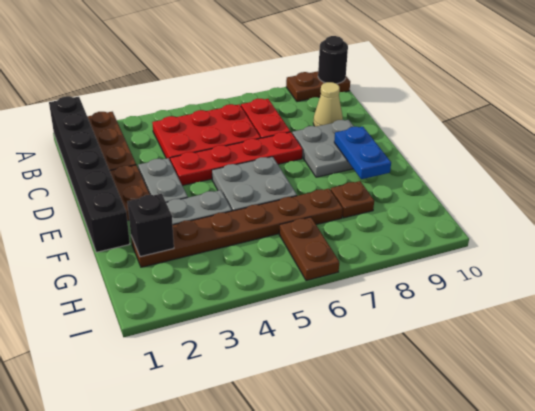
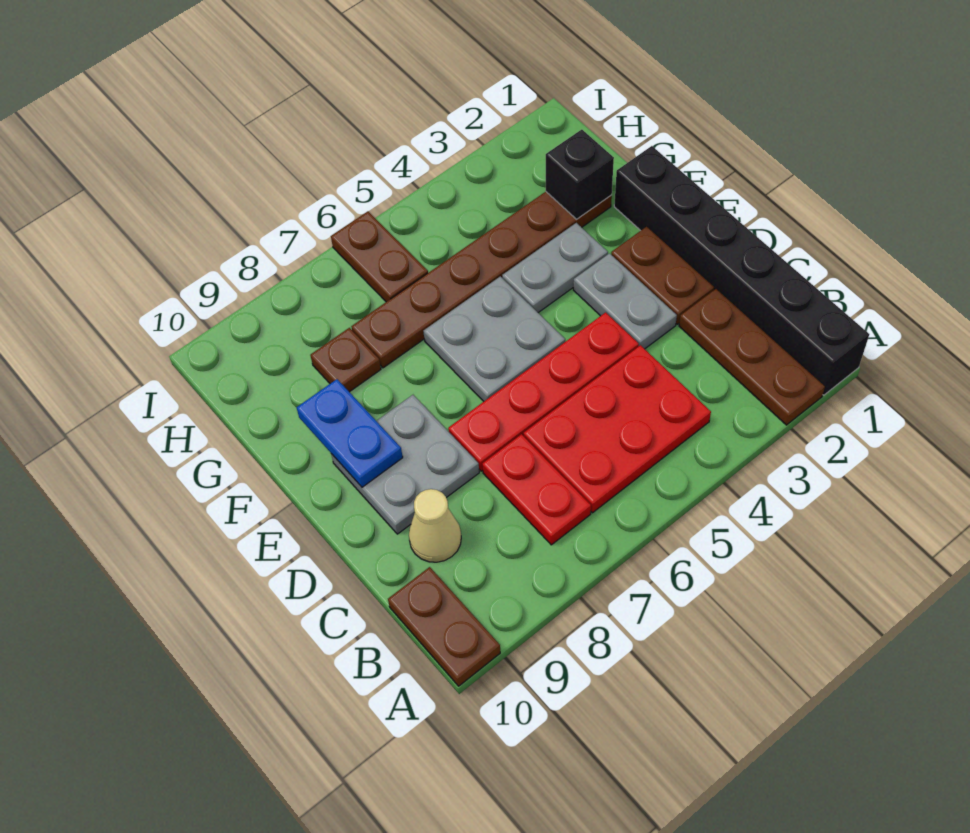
brown 1x2 plate [286,71,350,102] -> brown 1x2 plate turned to [388,567,500,686]
black 1x1 round brick [318,36,348,84] -> none

